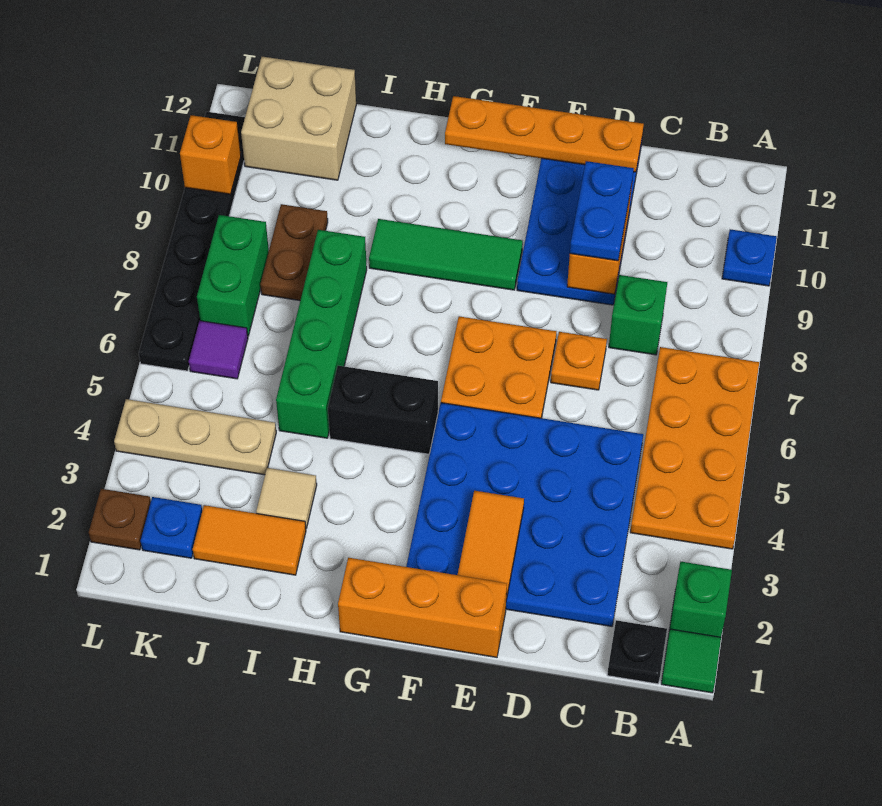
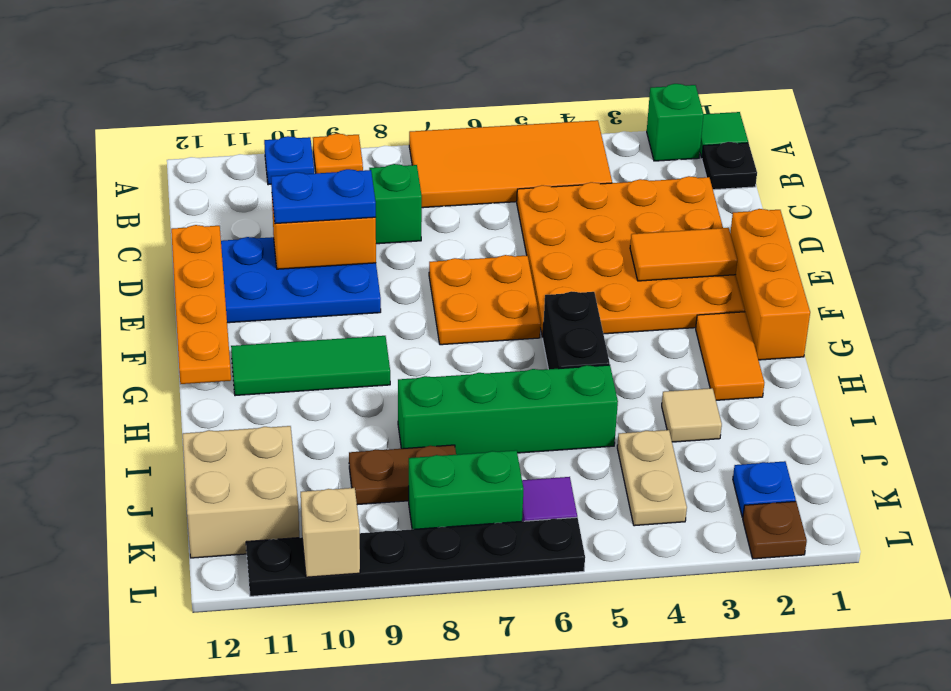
orange 2x4 plate [630,347,759,549] -> orange 2x4 tile [409,120,612,208]
blue 4x4 plate [406,403,643,626] -> orange 4x4 plate [517,176,745,338]
orange 1x1 plate [551,332,607,390] -> orange 1x1 plate moved to [313,133,363,173]
green 1x3 tile [369,219,523,290] -> green 1x3 tile turned to [231,336,390,396]
orange 1x2 tile [193,505,306,575] -> orange 1x2 tile moved to [696,312,764,400]
tan 1x3 plate [114,399,276,475] -> tan 1x2 plate [617,430,687,526]
orange 1x1 brick [180,115,241,194] -> tan 1x1 brick [301,488,360,577]

